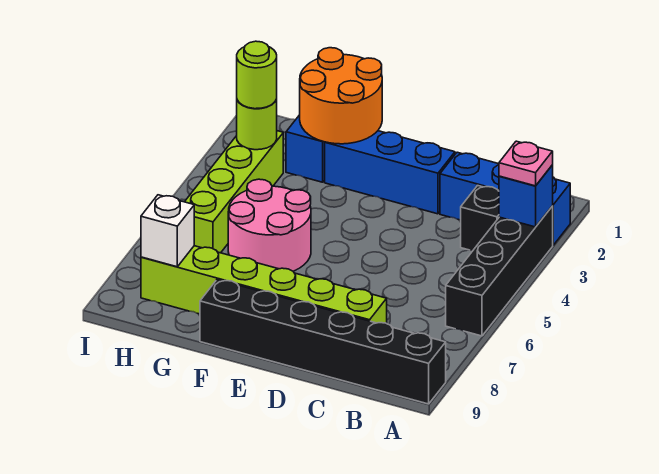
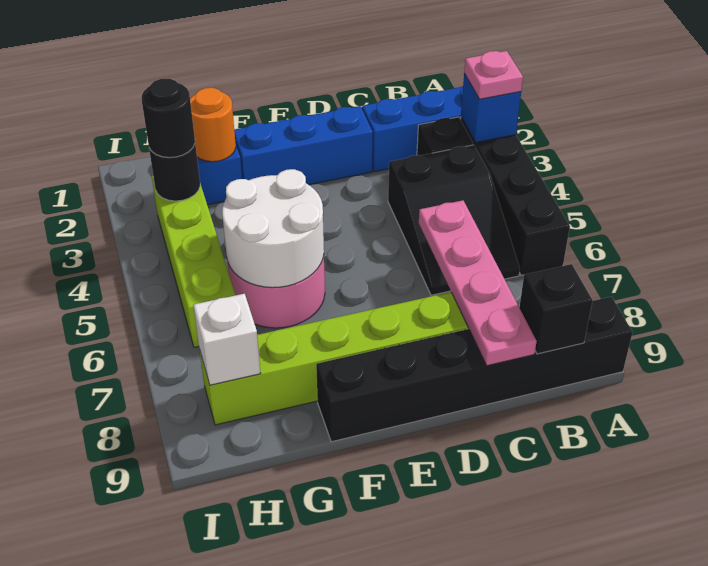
none -> black 2x3 slope [388,145,520,295]
none -> black 1x1 brick [519,264,593,354]
none -> pink 1x4 plate [419,200,537,366]
orange 2x2 round brick [300,48,382,144] -> orange 1x1 round brick [190,88,236,162]
none -> white 2x2 round brick [222,169,324,288]
lime 1x1 round brick [237,99,277,150] -> black 1x1 round brick [149,144,200,201]
lime 1x1 round brick [237,41,277,109] -> black 1x1 round brick [142,79,195,158]

